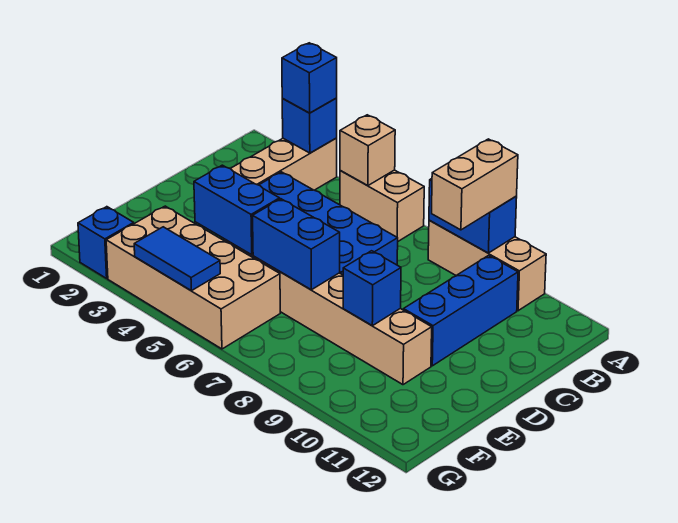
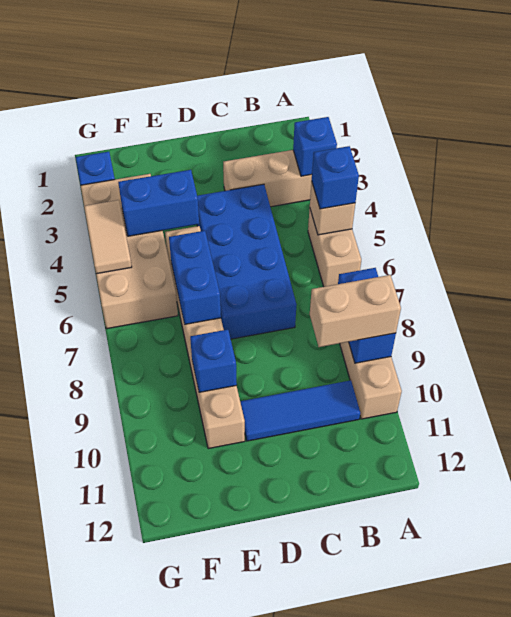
blue 1x1 brick [282,43,337,113] -> blue 1x1 brick moved to [312,146,359,209]
blue 1x3 brick [403,255,518,366] -> blue 1x3 tile [240,380,360,441]
blue 1x2 brick [194,165,280,255] -> blue 1x2 brick turned to [118,170,199,236]
blue 1x2 tile [134,227,220,291] -> tan 1x2 tile [84,200,132,274]

